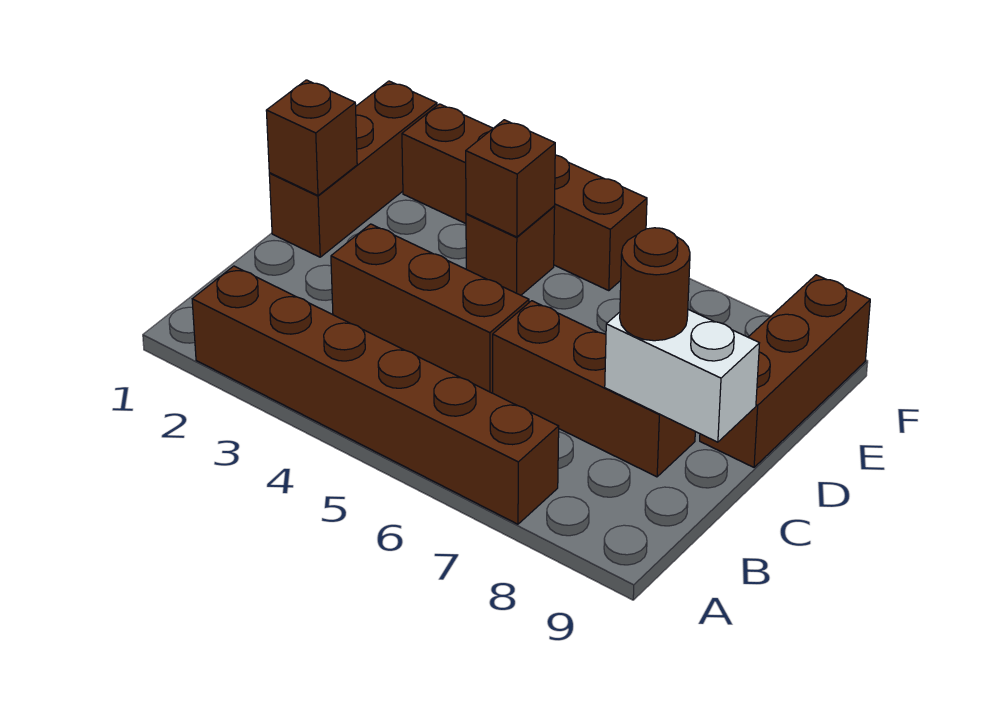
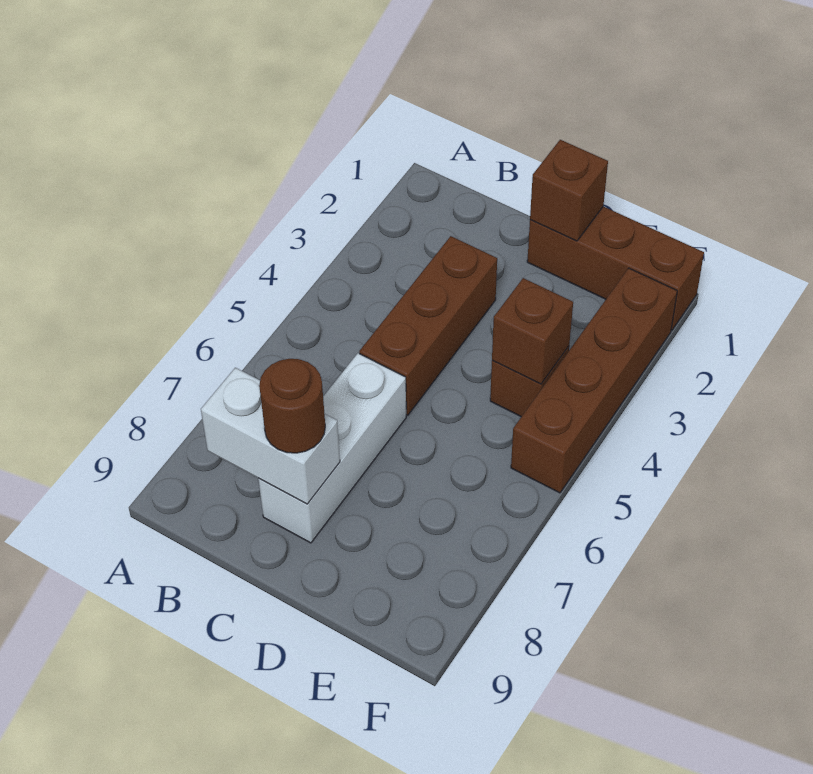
brown 1x6 brick [192,266,559,524] -> none
brown 1x3 brick [493,301,695,477] -> white 1x3 brick [258,353,406,543]
white 1x2 brick [605,310,759,442] -> white 1x2 brick turned to [201,368,340,504]
brown 1x3 brick [700,275,870,467] -> none

